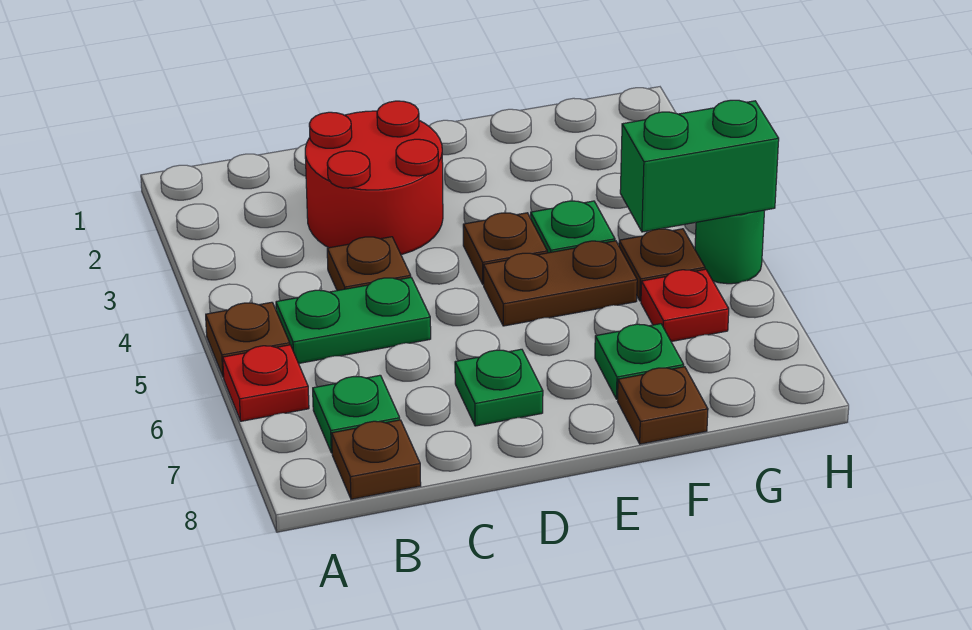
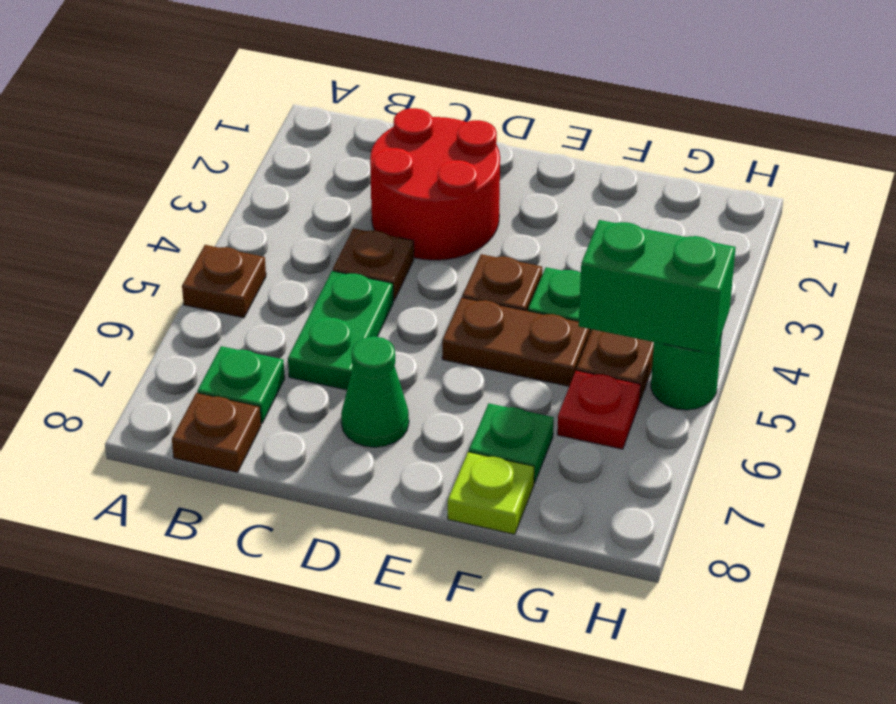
red 1x1 plate [223,345,309,421] -> none
green 1x2 plate [276,278,431,363] -> green 1x2 plate turned to [288,271,393,390]
green 1x1 plate [455,349,543,426] -> green 1x1 cone [341,337,409,447]
brown 1x1 plate [618,367,708,444] -> lime 1x1 plate [448,452,534,534]

